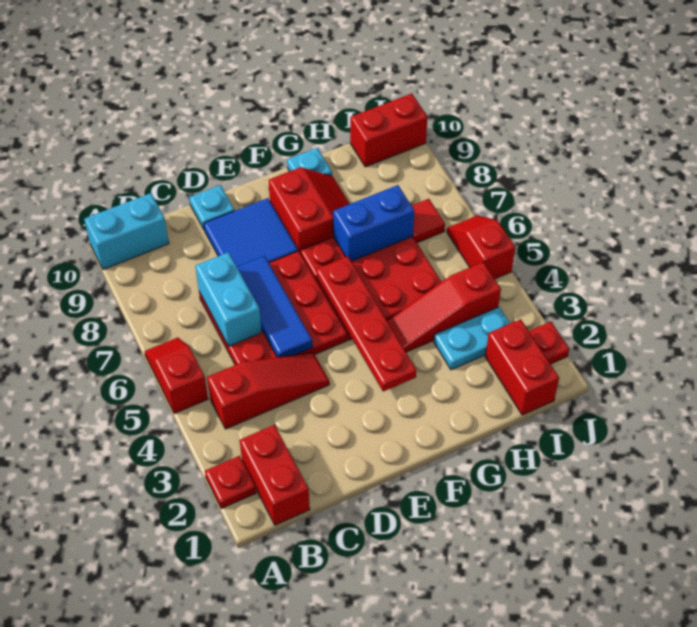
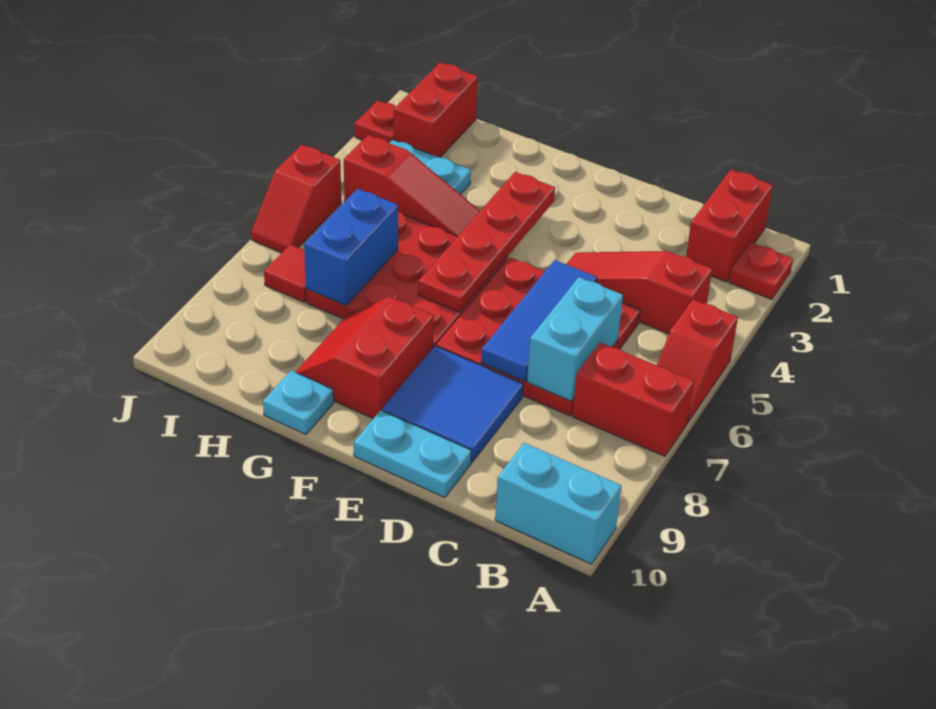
cyan 1x1 plate [189,185,235,229] -> cyan 1x2 plate [354,410,471,498]
blue 1x2 brick [333,185,414,261] -> blue 1x2 brick turned to [304,189,398,306]
red 1x2 brick [350,94,428,167] -> red 1x2 brick moved to [572,342,694,456]

